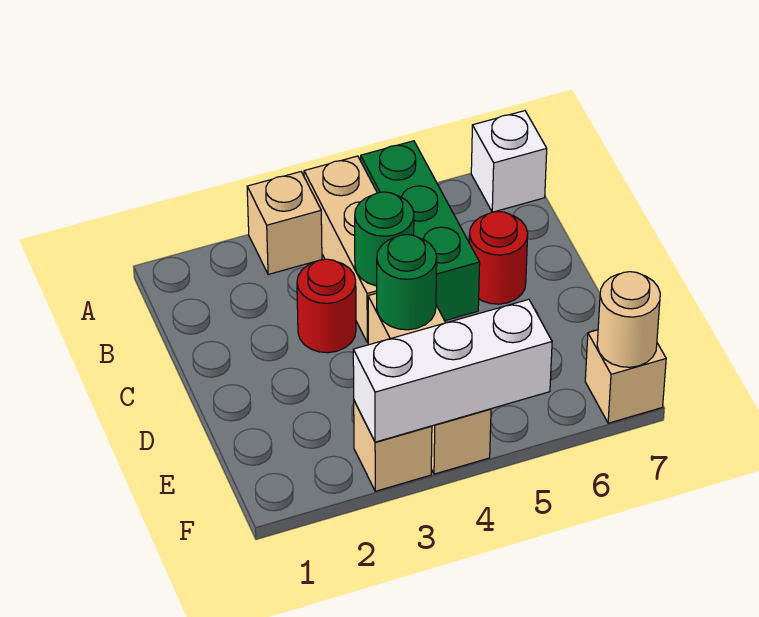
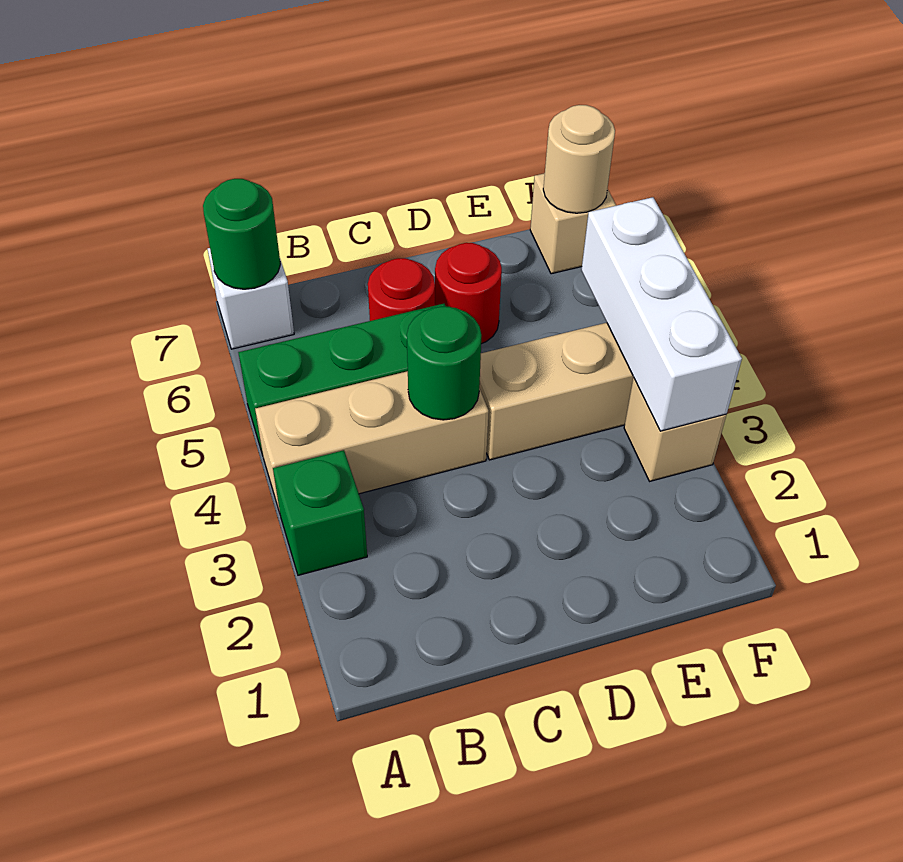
tan 1x1 brick [247,172,322,274] -> green 1x1 brick [273,450,367,575]
red 1x1 round brick [297,259,356,353] -> red 1x1 round brick moved to [435,243,502,344]
green 1x1 round brick [377,235,437,330] -> green 1x1 round brick moved to [203,179,280,289]

